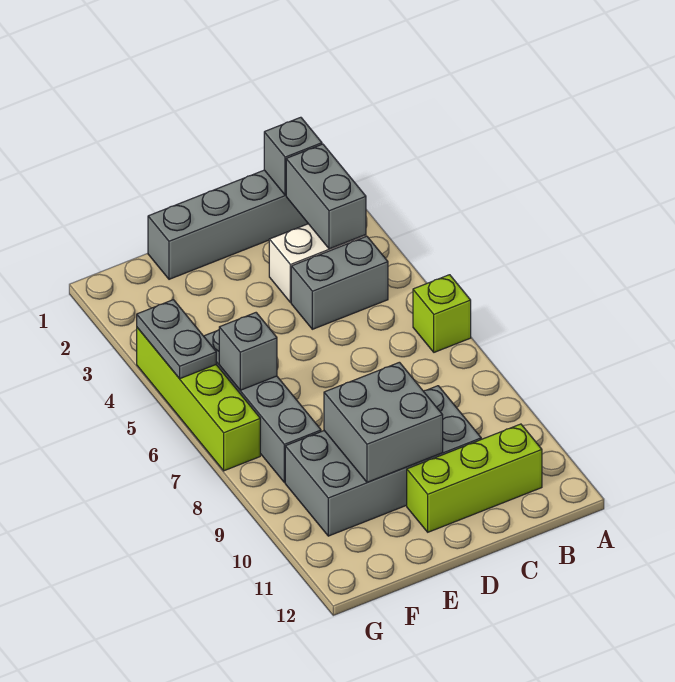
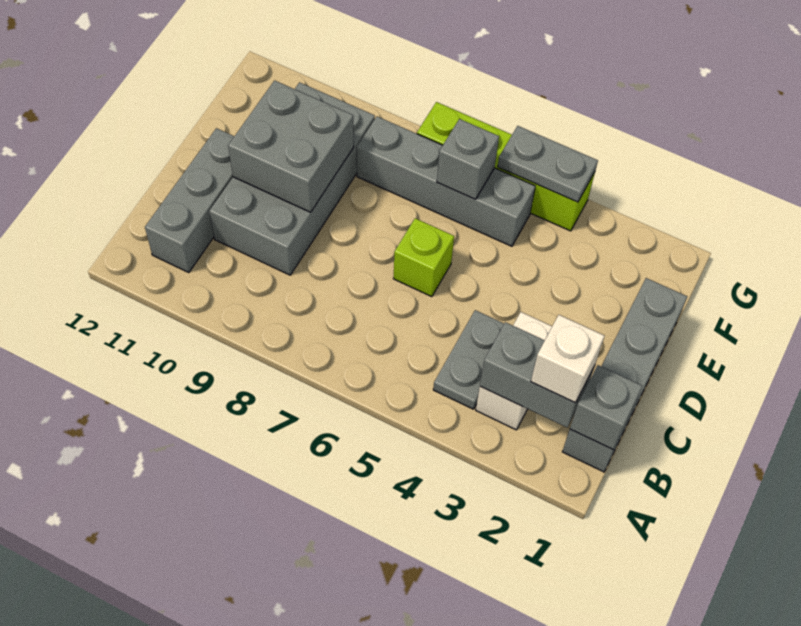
lime 1x1 brick [413,275,471,352] -> lime 1x1 brick moved to [394,218,454,297]
none -> white 1x1 brick [531,315,604,403]
grey 1x2 brick [291,236,388,329] -> grey 1x2 plate [433,310,504,409]
lime 1x3 brick [407,424,542,532] -> grey 1x3 brick [145,128,234,273]

